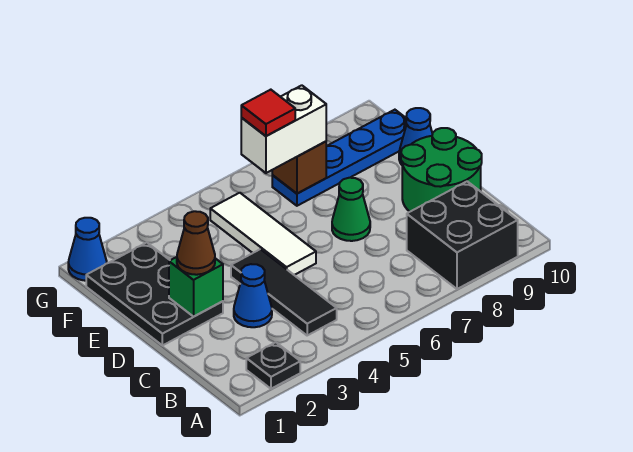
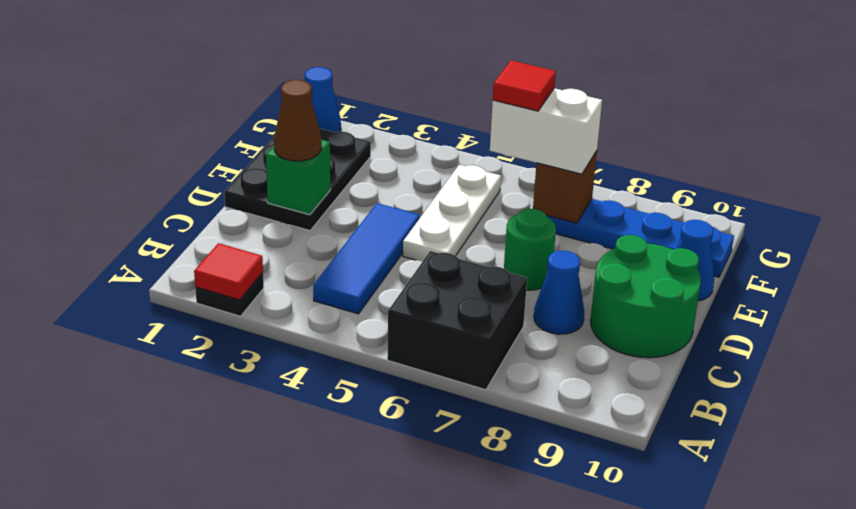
none -> red 1x1 tile [194,243,263,300]
black 2x2 brick [407,181,518,289] -> black 2x2 brick moved to [387,251,527,390]
black 1x3 tile [231,249,337,335] -> blue 1x3 tile [313,203,420,314]
blue 1x1 cone [234,264,272,327] -> blue 1x1 cone moved to [534,250,584,334]
white 1x3 tile [210,193,316,275] -> white 1x3 plate [403,165,501,262]
green 1x1 cone [332,178,370,241] -> green 1x1 round brick [504,209,556,290]

